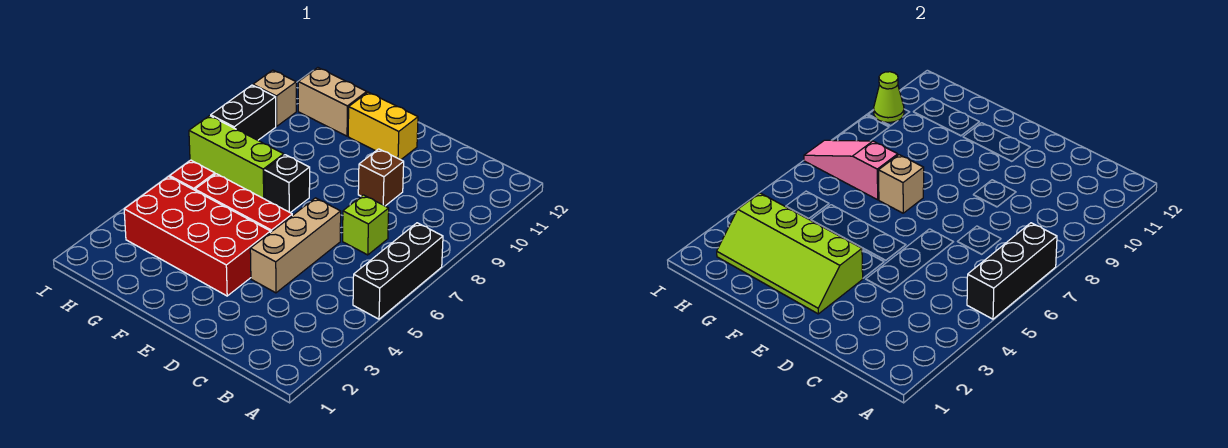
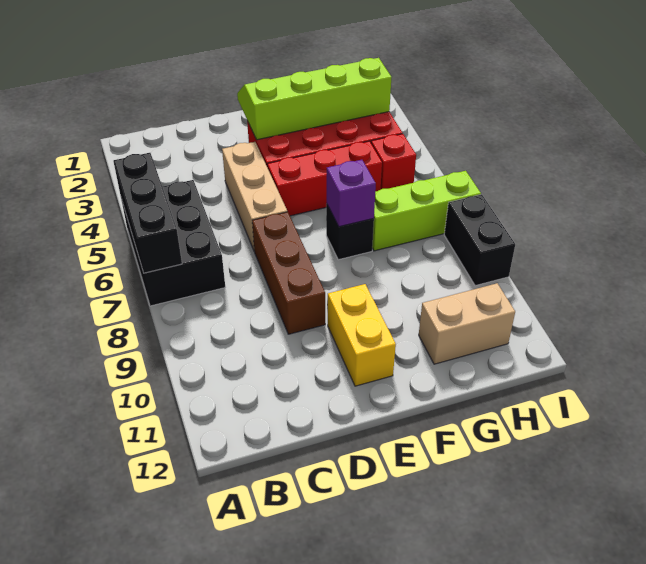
black 1x3 brick [353,223,443,319] -> black 2x3 brick [121,180,225,306]
lime 1x1 brick [343,195,389,255] -> none
brown 1x1 brick [358,149,404,206] -> brown 1x3 brick [252,212,325,334]
yellow 1x2 brick [348,92,418,160] -> yellow 1x2 brick turned to [328,284,396,386]
tan 1x1 brick [879,155,924,213] -> purple 1x1 brick [327,160,376,227]
pink 1x3 slope [804,140,898,200] -> none
tan 1x1 brick [253,70,296,126] -> none
lime 1x1 cone [874,72,904,122] -> none

